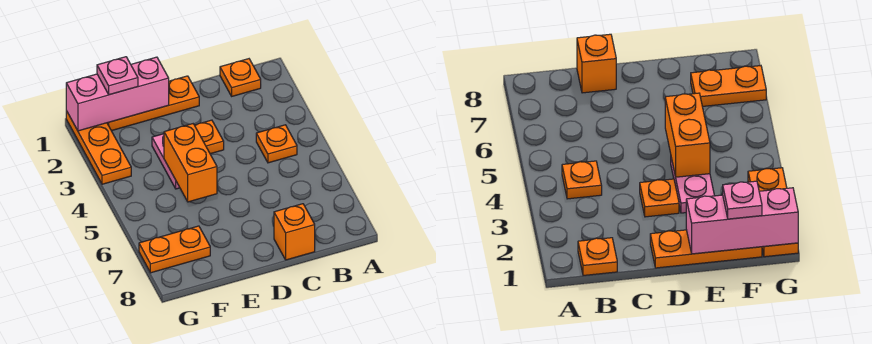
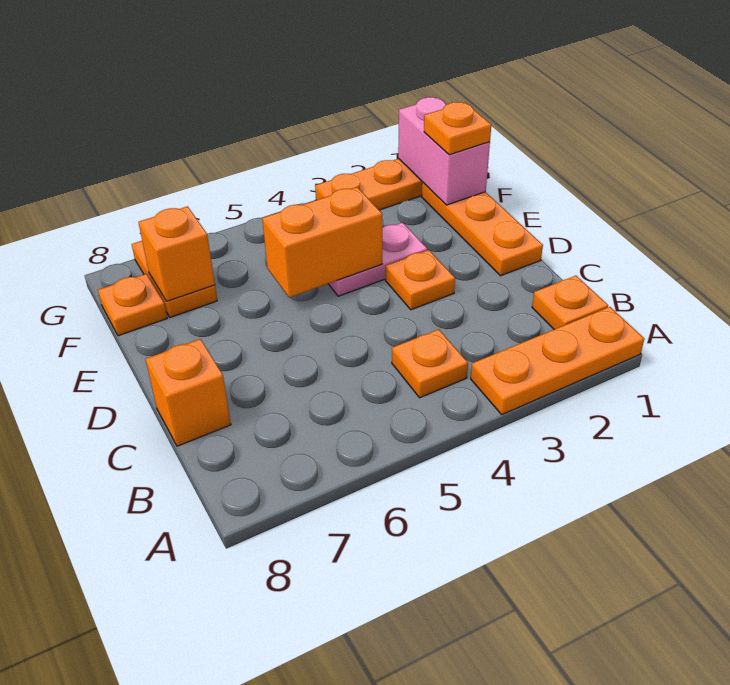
none -> orange 1x3 plate [471,307,644,414]
pink 1x3 brick [66,57,169,131] -> pink 1x2 brick [398,97,490,205]
pink 1x1 plate [97,57,138,95] -> orange 1x1 plate [424,102,491,155]
none -> orange 1x1 brick [138,206,215,301]
none -> orange 1x1 plate [98,274,167,336]

